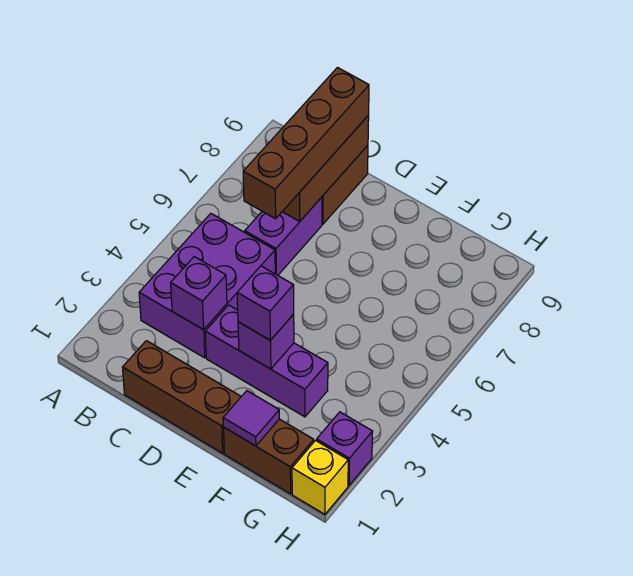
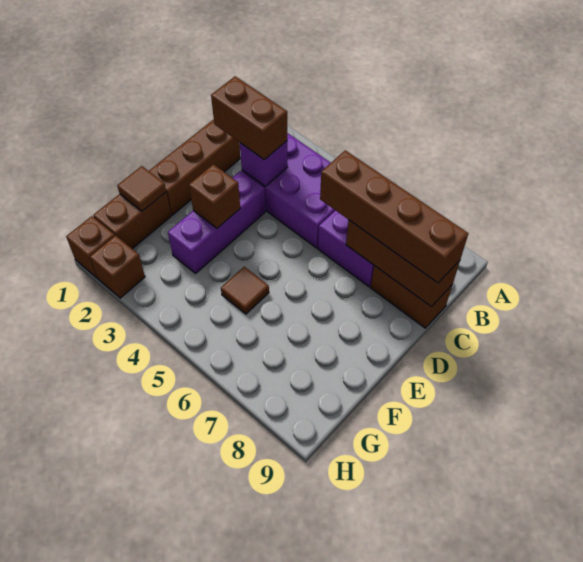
none -> brown 1x2 brick [211,76,287,160]
purple 1x1 brick [238,314,294,369] -> brown 1x1 brick [189,164,240,228]
purple 1x1 brick [237,266,294,340] -> none
purple 1x1 tile [223,391,279,446] -> brown 1x1 tile [117,166,166,211]
none -> brown 1x1 tile [221,267,269,314]
yellow 1x1 brick [292,441,348,514] -> brown 1x1 brick [66,216,115,278]
purple 1x1 brick [317,412,373,485] -> brown 1x1 brick [90,235,145,298]

